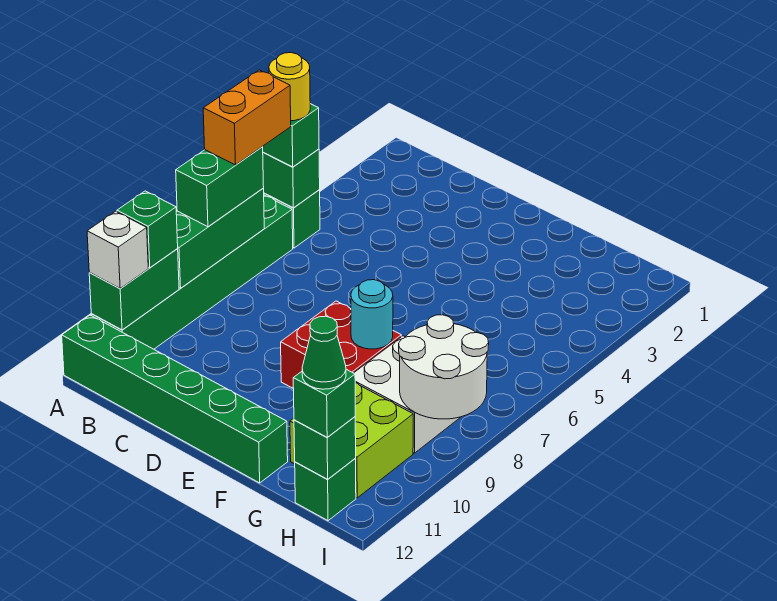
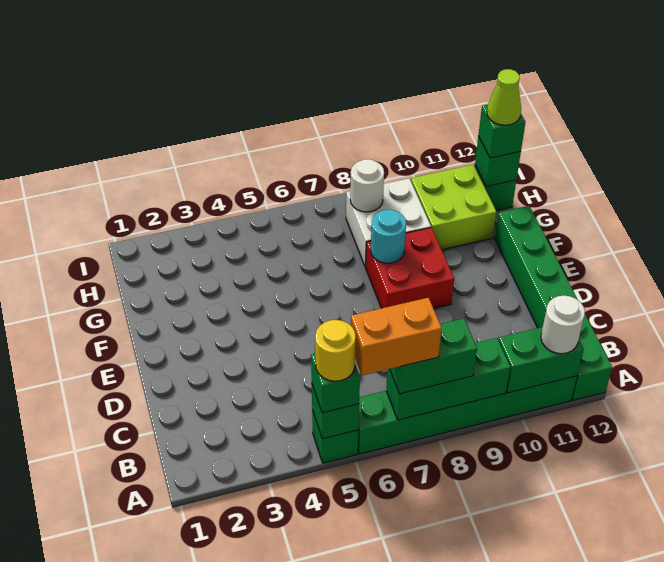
green 1x1 brick [117,191,178,268] -> none
white 1x1 brick [87,211,148,289] -> white 1x1 round brick [541,296,585,354]
white 2x2 round brick [399,315,489,419] -> white 1x1 round brick [350,159,384,212]
green 1x1 cone [302,316,346,389] -> lime 1x1 cone [487,69,521,125]

